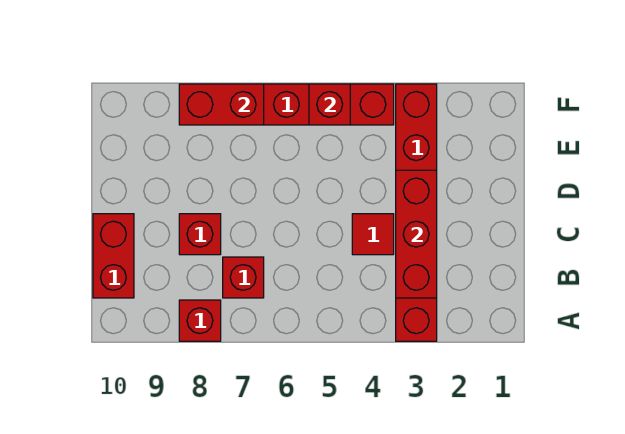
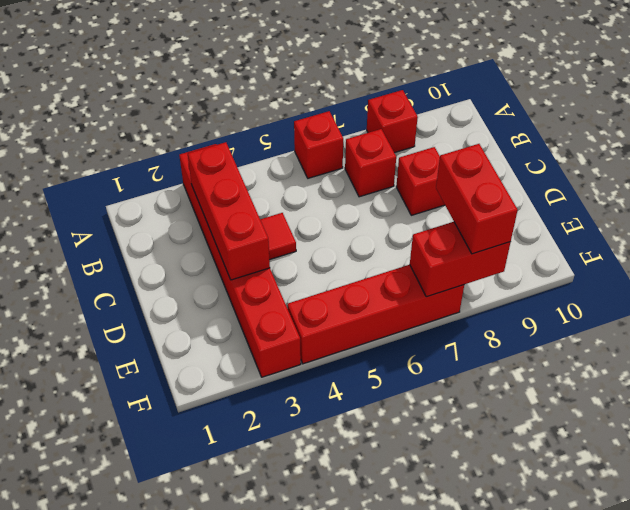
red 1x2 brick [93,214,134,298] -> red 1x2 brick moved to [436,144,518,254]
red 1x1 brick [309,84,350,125] -> red 1x1 brick moved to [294,111,343,178]

